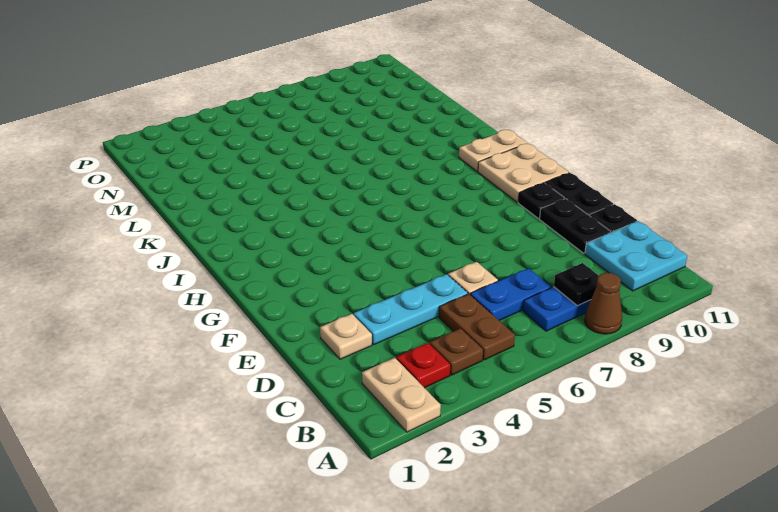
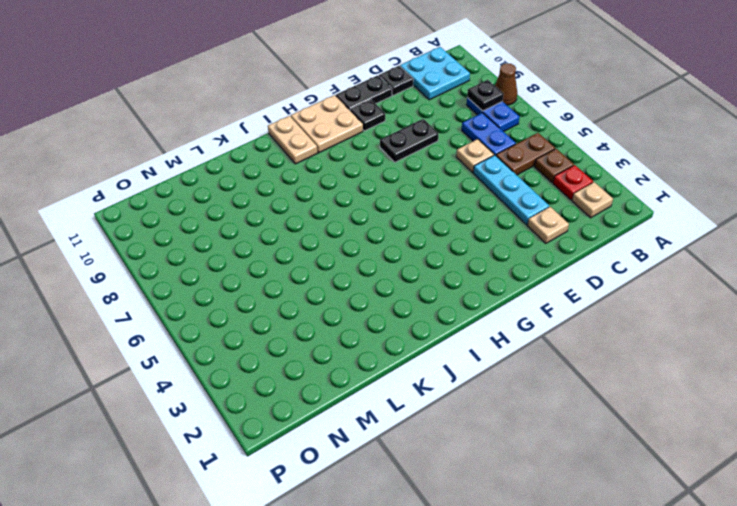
tan 1x2 plate [362,358,441,432] -> tan 1x1 plate [572,182,613,218]
black 1x2 plate [540,199,611,253] -> black 1x2 plate moved to [380,119,438,162]

